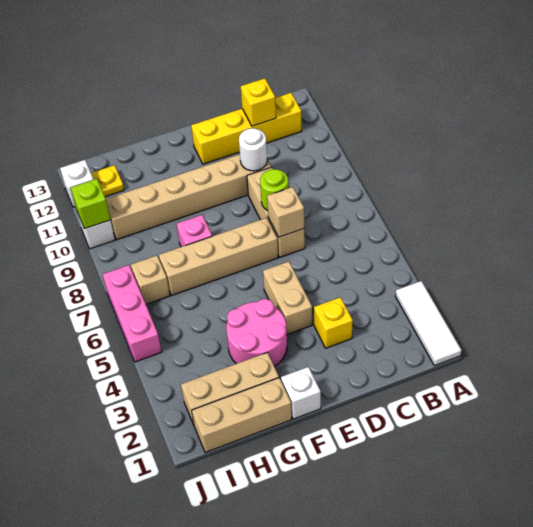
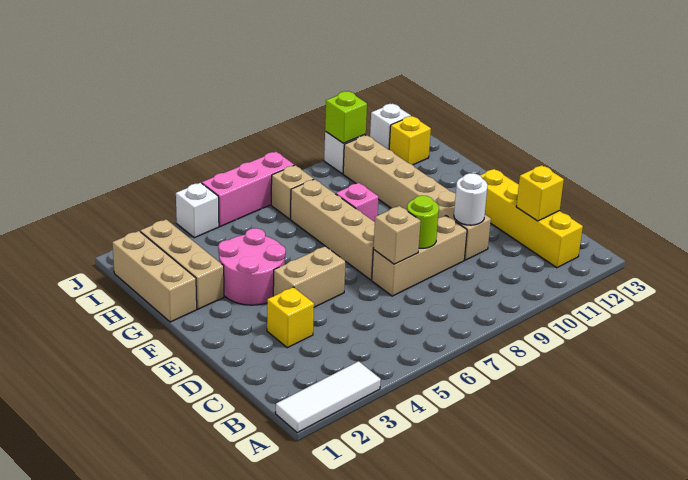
white 1x1 brick [281,367,321,419] -> white 1x1 brick moved to [176,183,219,238]
yellow 1x1 plate [91,165,124,197] -> yellow 1x1 brick [389,116,431,165]

